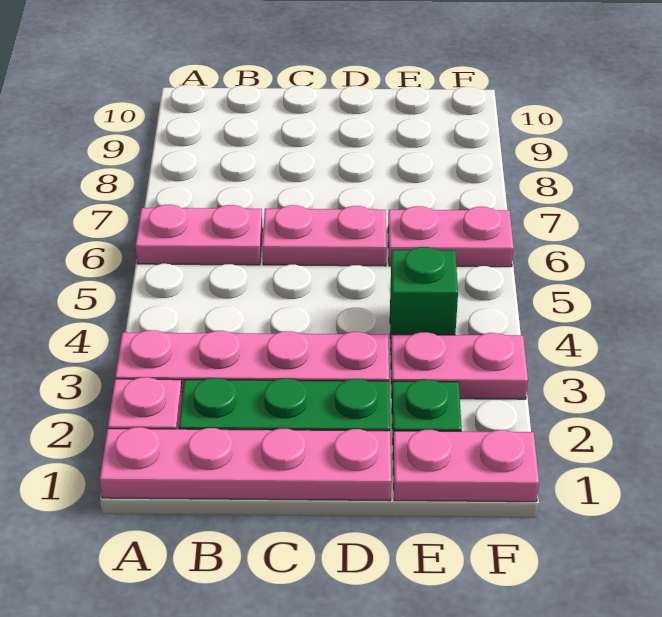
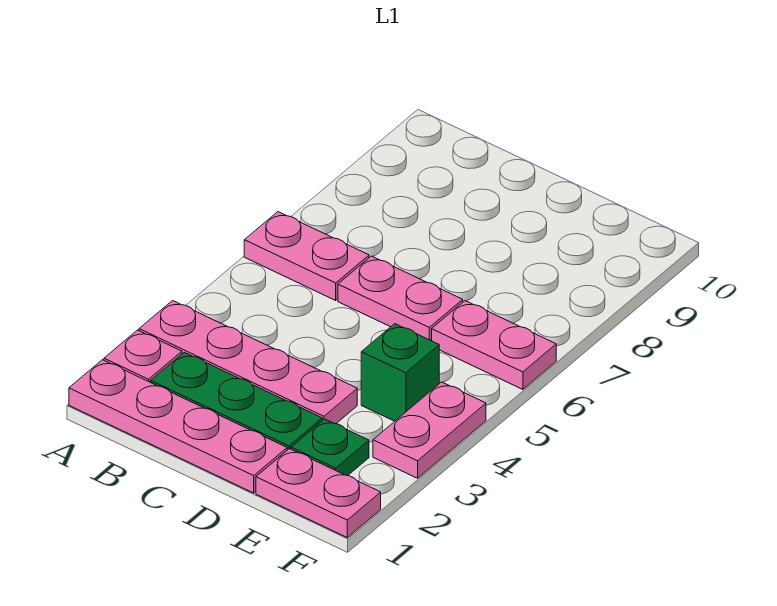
pink 1x2 plate [391,332,528,399] -> pink 1x2 plate turned to [373,382,486,478]

